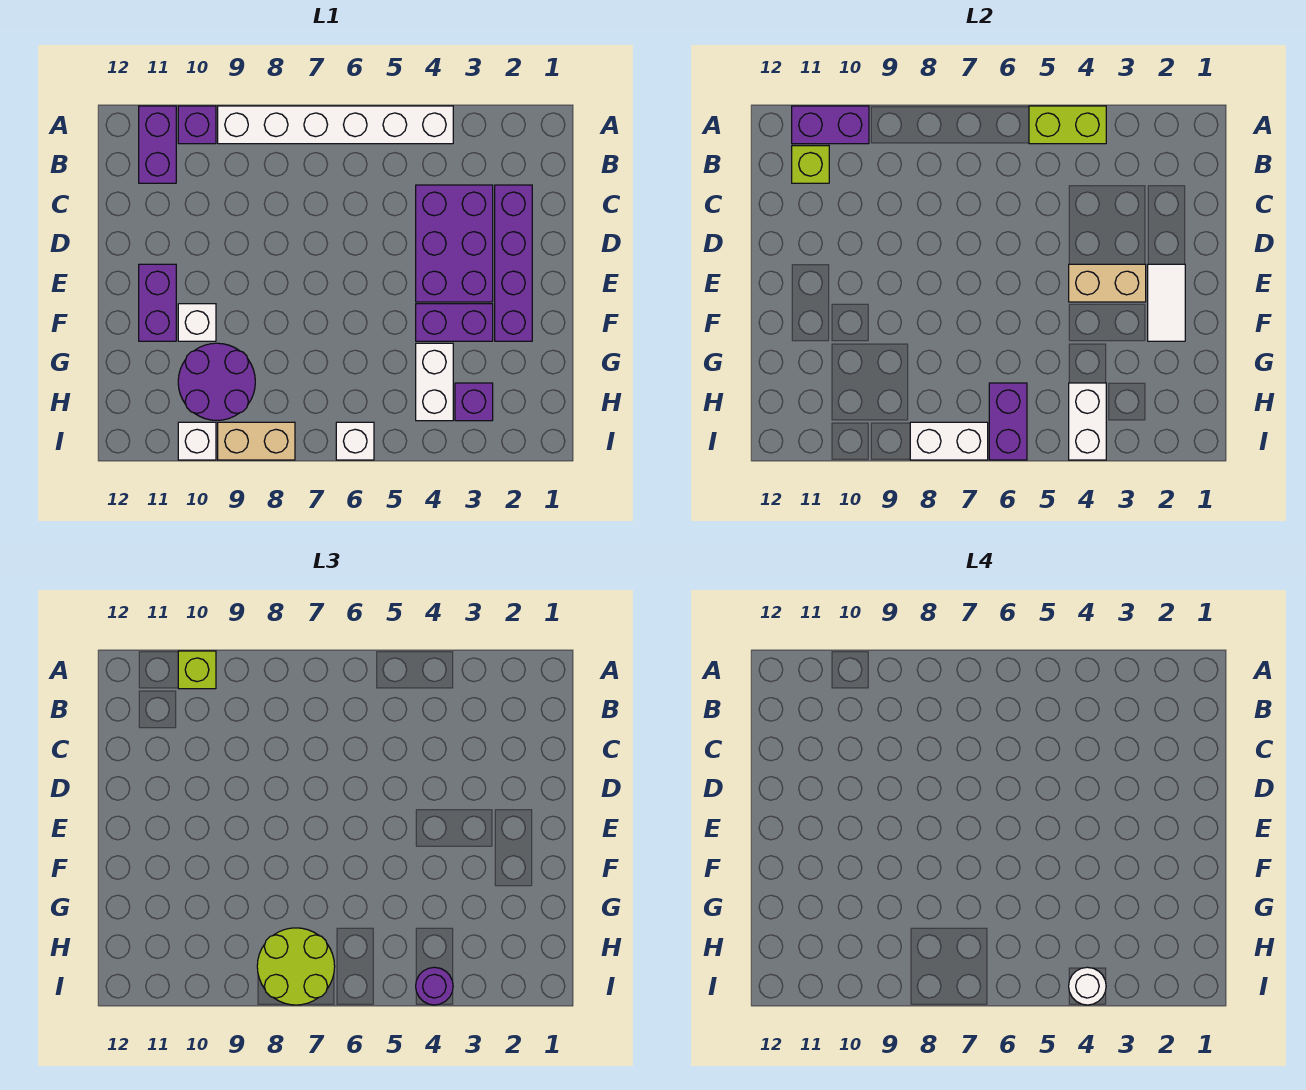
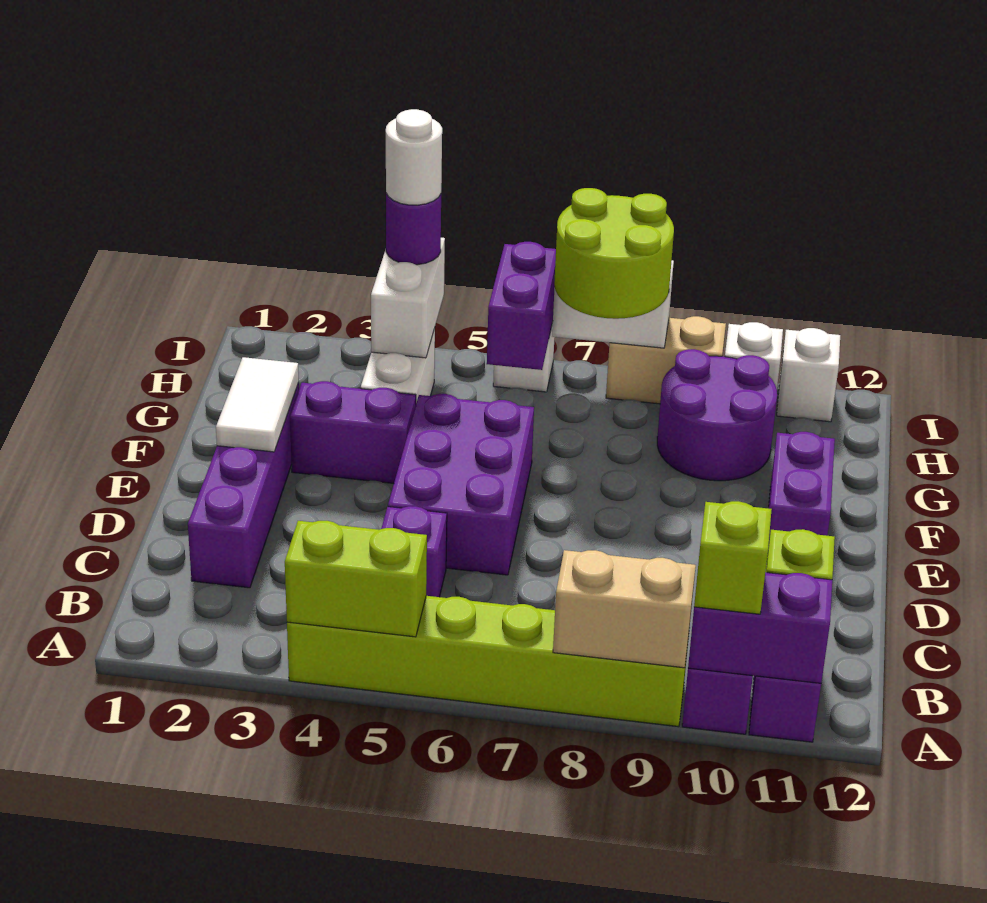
white 1x6 brick [218,106,453,144] -> lime 1x6 brick [287,596,689,727]
purple 2x3 brick [416,185,493,302] -> purple 2x3 brick moved to [388,394,534,575]
tan 1x2 brick [1069,264,1146,302] -> tan 1x2 brick moved to [553,550,696,668]
white 1x1 brick [178,304,216,341] -> white 1x1 brick moved to [777,328,840,422]
purple 1x1 brick [455,383,493,421] -> purple 1x1 brick moved to [381,506,447,597]

